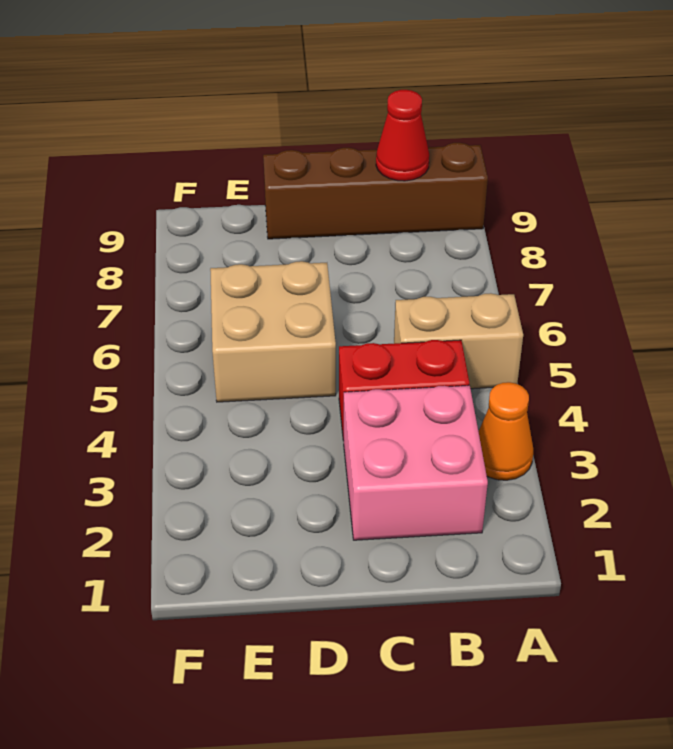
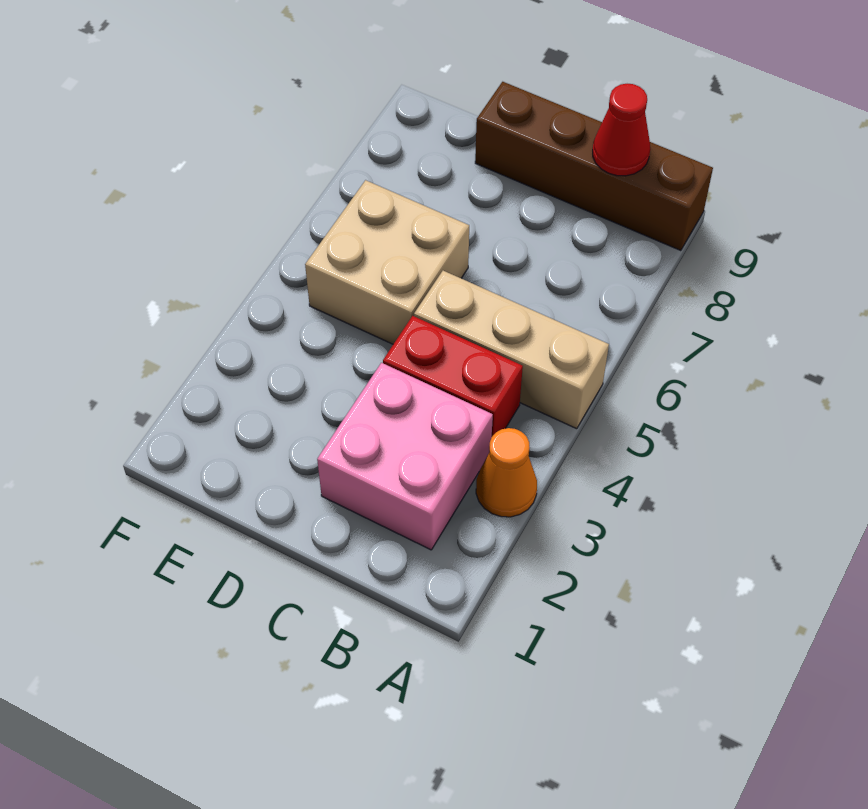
tan 1x2 brick [394,293,523,389] -> tan 1x3 brick [414,271,609,429]

